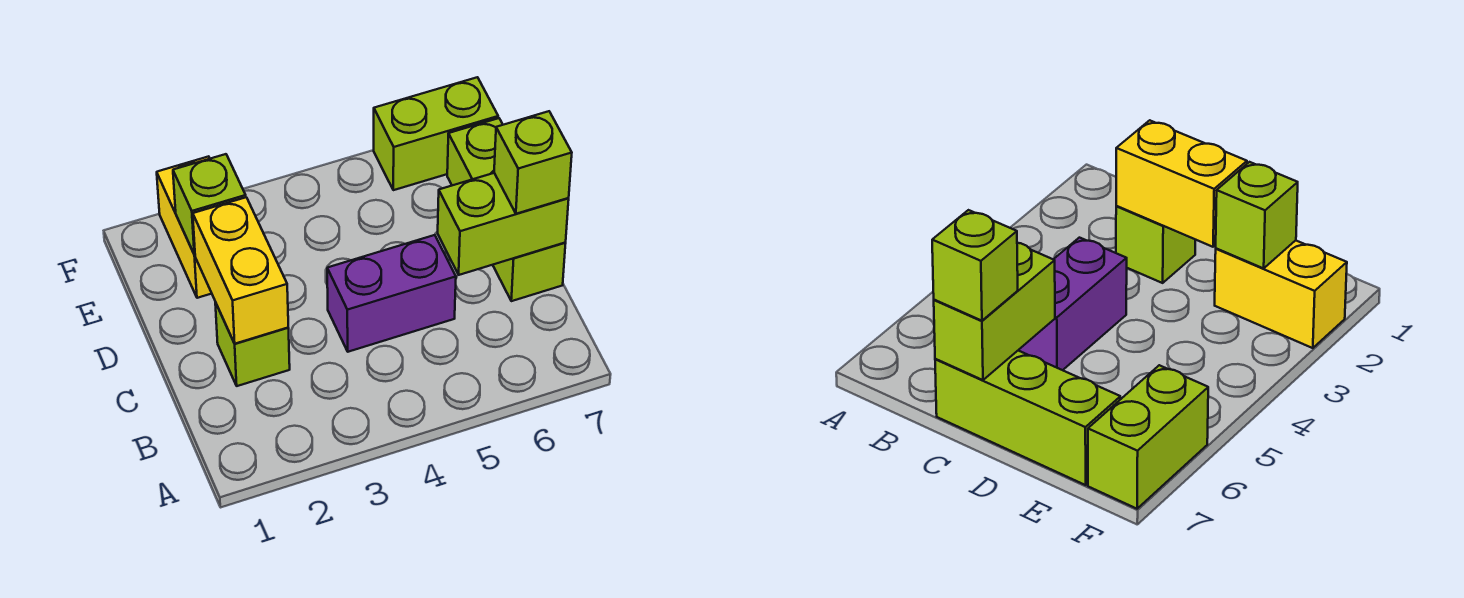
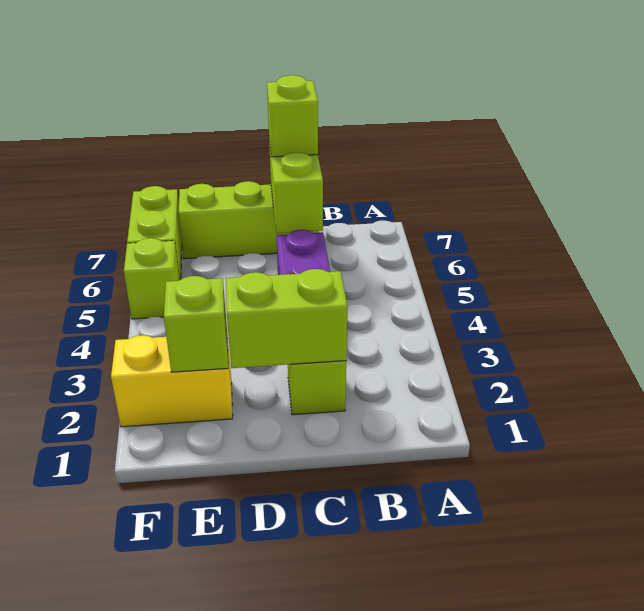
yellow 1x2 brick [193,197,288,344] -> lime 1x2 brick [226,269,348,368]
none -> lime 1x1 brick [124,238,180,319]

